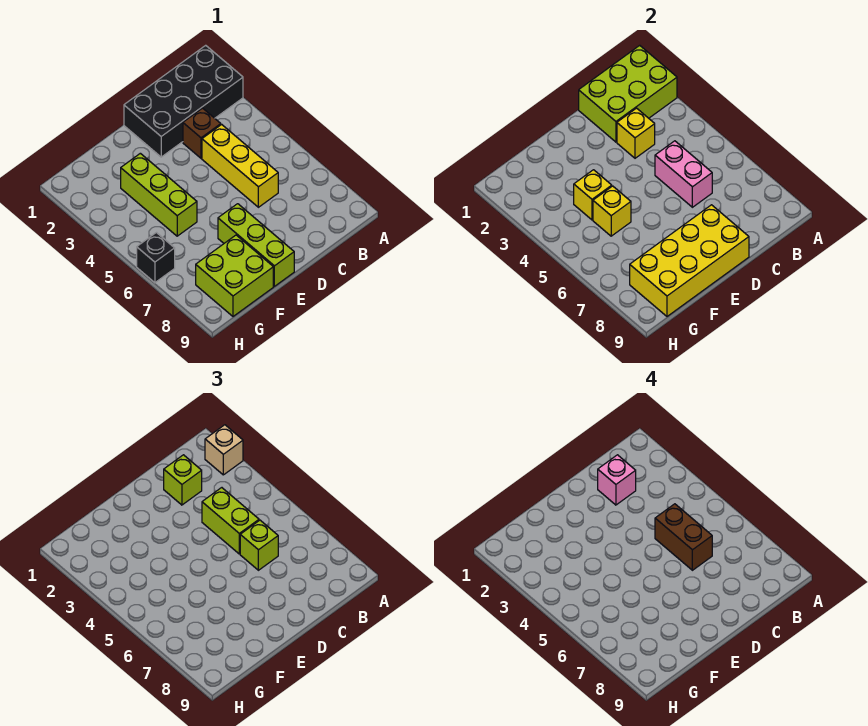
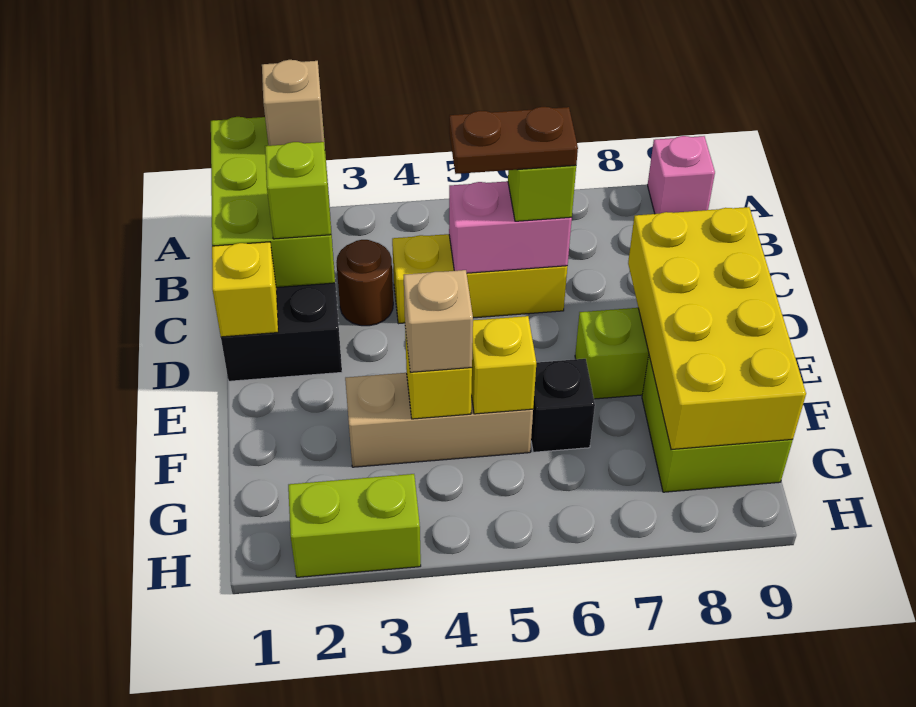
pink 1x1 brick [598,455,636,505] -> pink 1x1 brick moved to [648,136,715,214]
brown 1x1 brick [183,108,221,158] -> brown 1x1 round brick [336,240,393,326]
yellow 1x1 brick [617,108,655,158] -> yellow 1x1 brick moved to [212,242,278,337]
lime 1x2 brick [202,488,259,554] -> lime 1x2 brick moved to [288,474,421,577]
brown 1x2 brick [655,504,712,570] -> brown 1x2 plate [449,107,578,174]
lime 1x3 brick [121,153,197,236] -> tan 1x3 brick [345,373,533,467]
none -> tan 1x1 brick [404,270,473,372]
black 1x1 brick [137,233,175,283] -> black 1x1 brick moved to [531,359,595,452]

